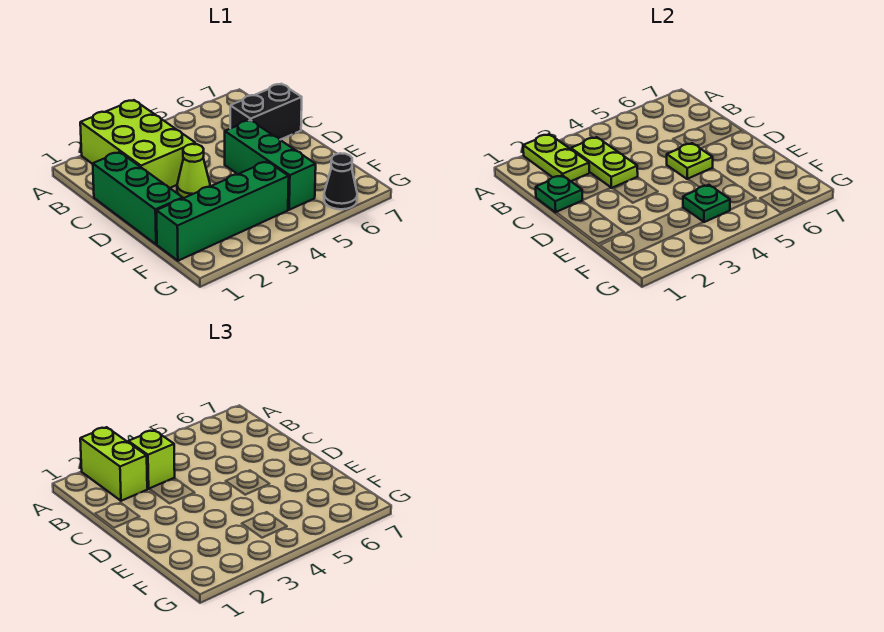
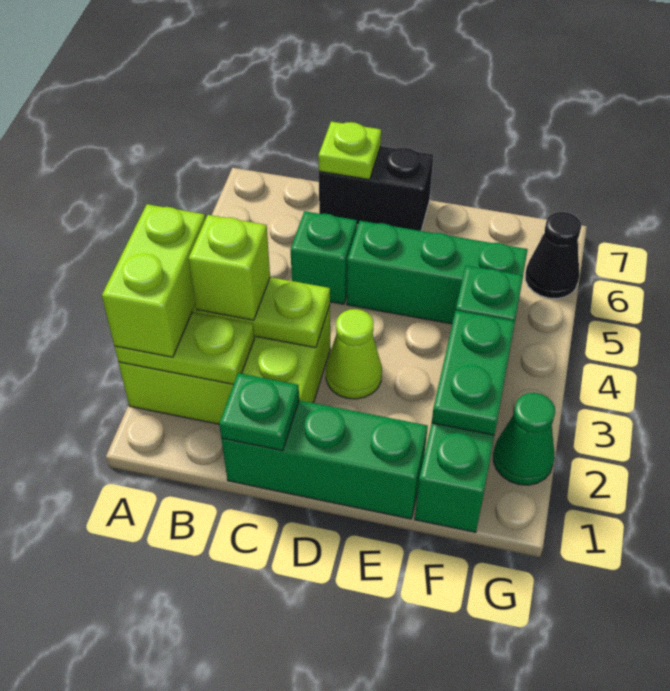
lime 1x2 brick [80,427,147,501] -> lime 1x2 brick turned to [102,204,205,357]
none -> green 1x1 brick [290,211,357,304]
black 1x2 brick [230,84,302,140] -> black 1x2 brick turned to [319,146,433,231]
lime 1x1 plate [667,143,713,179] -> lime 1x1 plate moved to [318,121,381,180]
none -> green 1x2 plate [432,311,515,435]
none -> green 1x1 cone [493,393,555,485]

